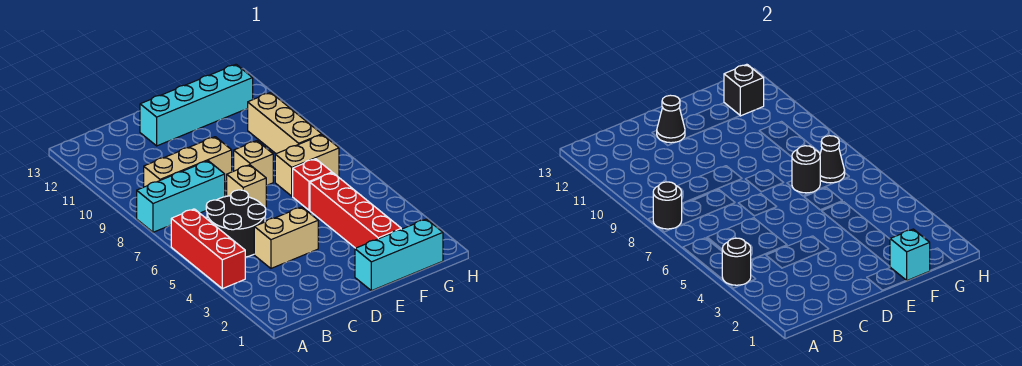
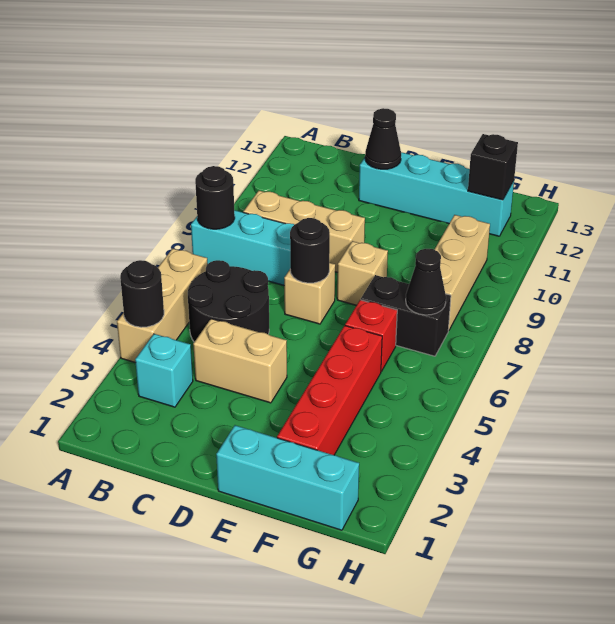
red 1x3 brick [171,209,245,289] -> tan 1x3 brick [117,249,207,362]
cyan 1x1 brick [890,229,930,281] -> cyan 1x1 brick moved to [135,334,193,407]
tan 1x2 brick [275,135,339,196] -> black 1x2 brick [361,275,451,356]
black 1x1 round brick [792,146,820,193] -> black 1x1 round brick moved to [290,218,330,283]

